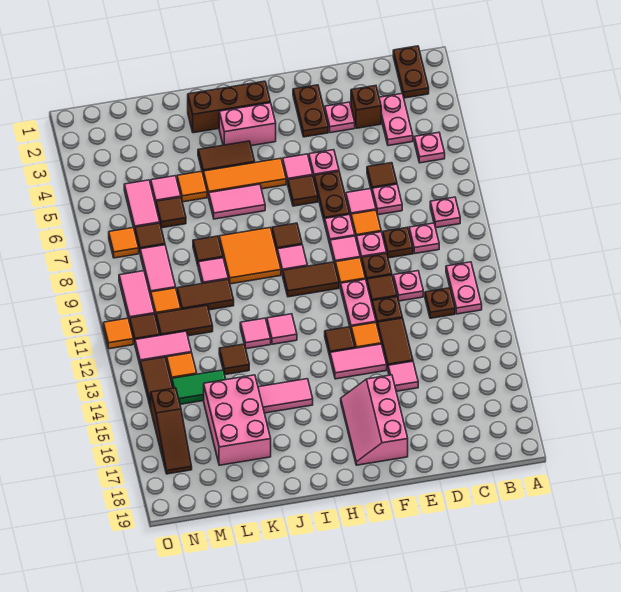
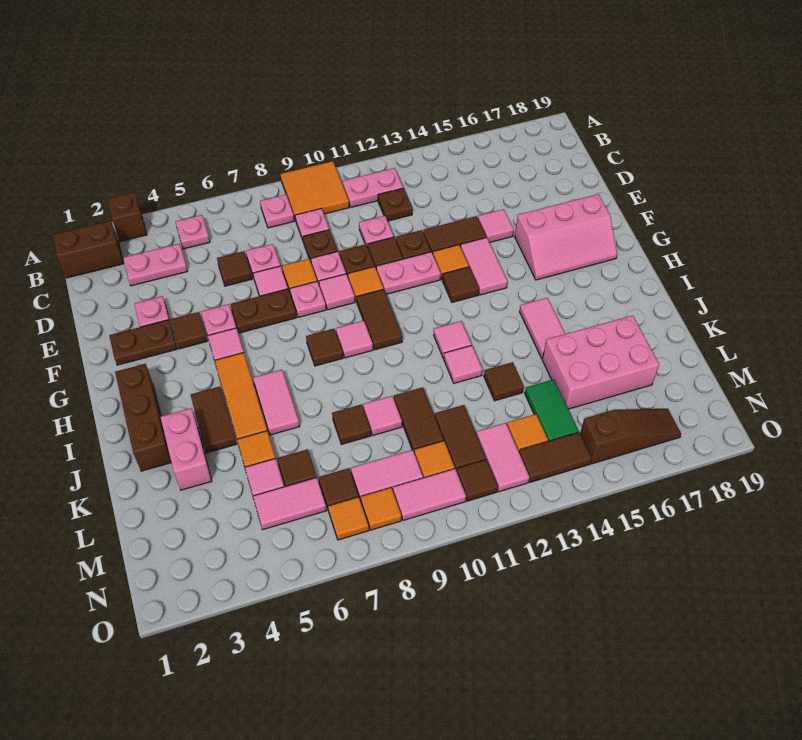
brown 1x2 plate [393,46,429,98] -> brown 1x2 brick [53,221,124,278]
brown 1x1 brick [351,86,381,128] -> brown 1x1 brick moved to [107,192,147,242]
brown 1x1 tile [288,176,318,206] -> brown 1x1 tile moved to [171,312,207,349]
pink 1x2 brick [219,103,276,146] -> pink 1x2 brick moved to [161,408,212,490]
orange 2x2 tile [219,228,281,284] -> orange 2x2 tile moved to [280,161,349,219]
orange 1x1 tile [103,318,133,349] -> orange 1x1 tile moved to [361,488,401,530]

